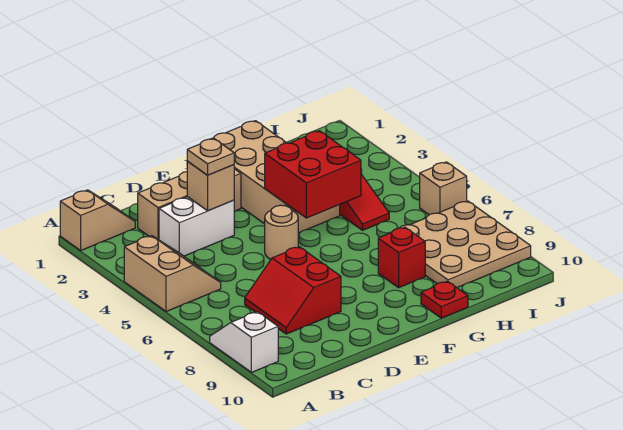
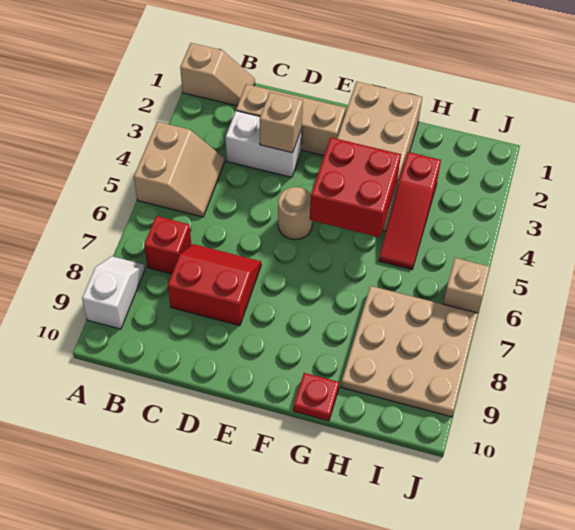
red 2x2 slope [245,247,341,334] -> red 2x2 slope turned to [168,244,261,326]
tan 1x1 plate [187,139,234,175] -> none
red 1x1 brick [378,227,425,288] -> red 1x1 brick moved to [144,216,191,274]

